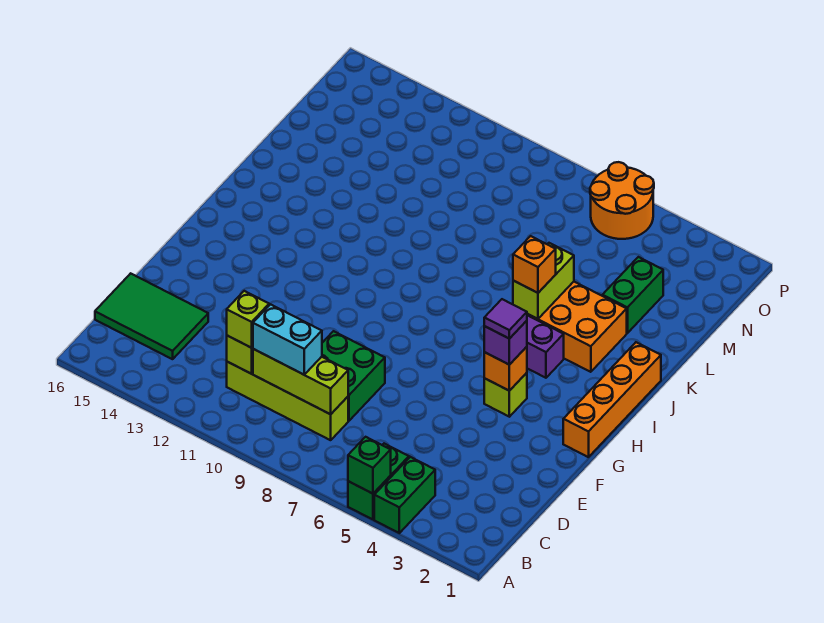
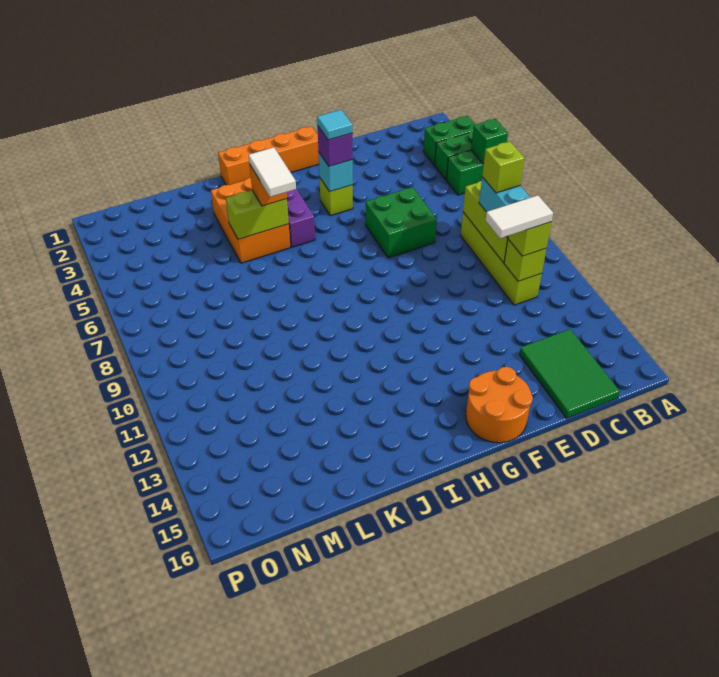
none -> lime 1x1 brick [482,142,525,193]
none -> white 1x2 tile [485,195,553,239]
green 2x2 brick [322,331,385,421] -> green 2x2 brick moved to [365,187,437,258]
orange 1x1 brick [484,347,527,391] -> cyan 1x1 brick [319,153,353,192]
purple 1x1 tile [484,299,527,339] -> cyan 1x1 tile [317,110,352,140]
none -> white 1x2 tile [249,147,296,197]
green 1x2 brick [602,257,663,333] -> green 1x2 brick moved to [423,116,476,165]
orange 2x2 round brick [590,162,654,239] -> orange 2x2 round brick moved to [466,367,533,443]

